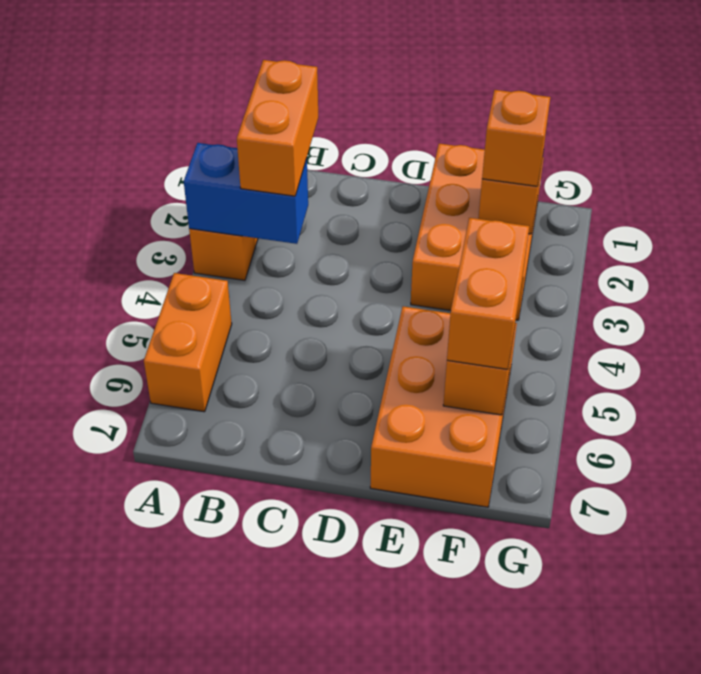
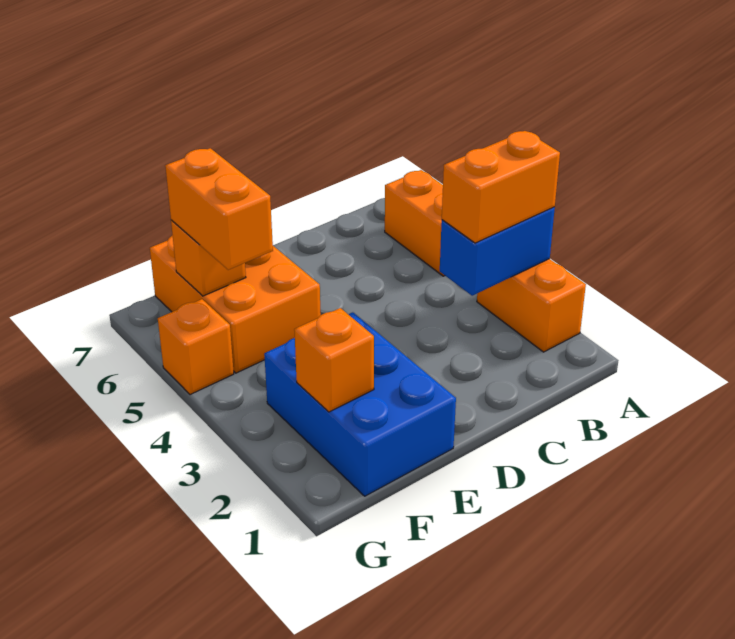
orange 1x2 brick [237,60,318,196] -> orange 1x2 brick turned to [442,131,560,243]
orange 2x3 brick [411,144,544,320] -> blue 2x3 brick [264,312,456,496]
orange 1x1 brick [482,90,550,186] -> orange 1x1 brick moved to [158,299,234,395]

